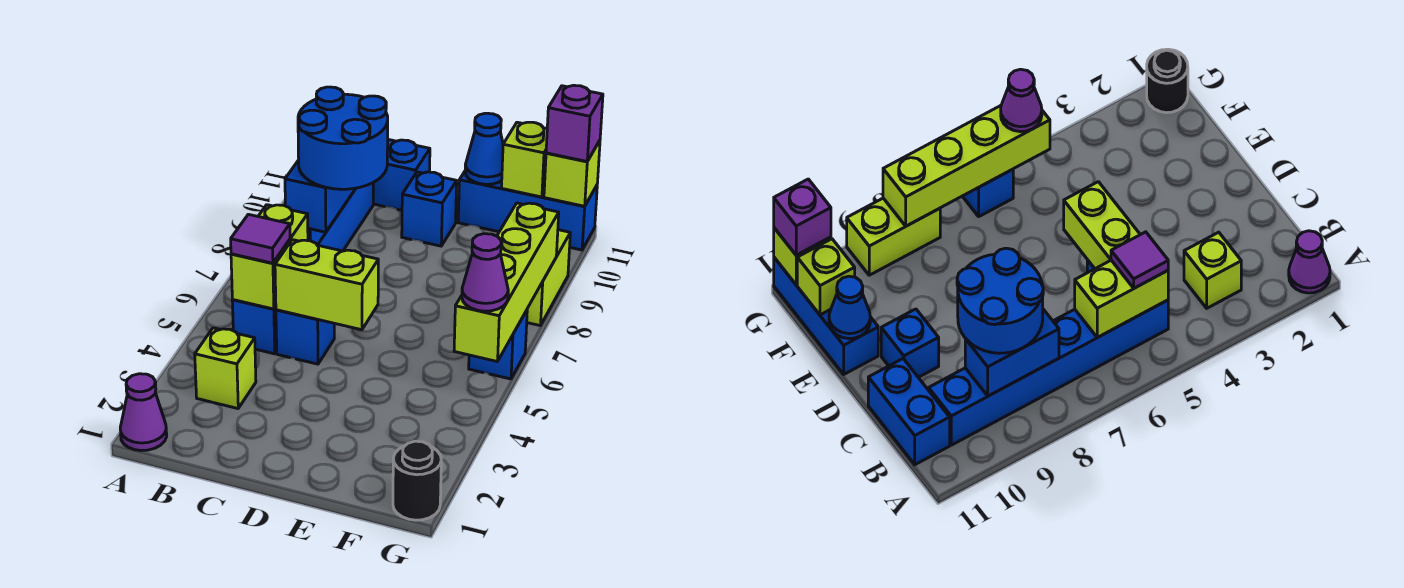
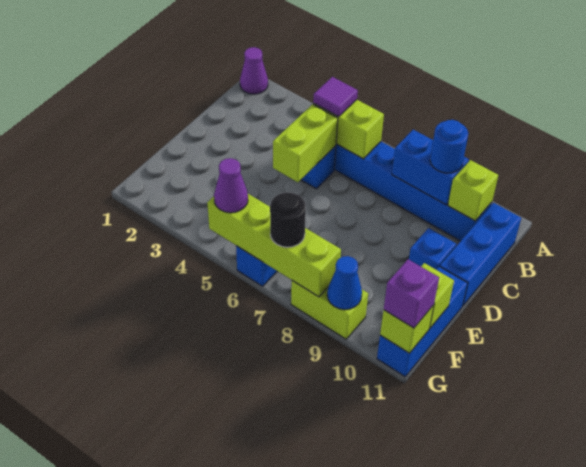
lime 1x1 brick [195,328,256,409] -> lime 1x1 brick moved to [448,160,498,221]
blue 2x2 round brick [298,87,388,189] -> blue 1x1 round brick [430,120,468,173]
blue 1x2 brick [373,140,430,210] -> blue 1x3 brick [440,203,521,306]
blue 1x1 cone [465,113,503,184] -> blue 1x1 cone moved to [327,256,362,310]
black 1x1 round brick [393,441,441,520] -> black 1x1 round brick moved to [270,192,306,247]

